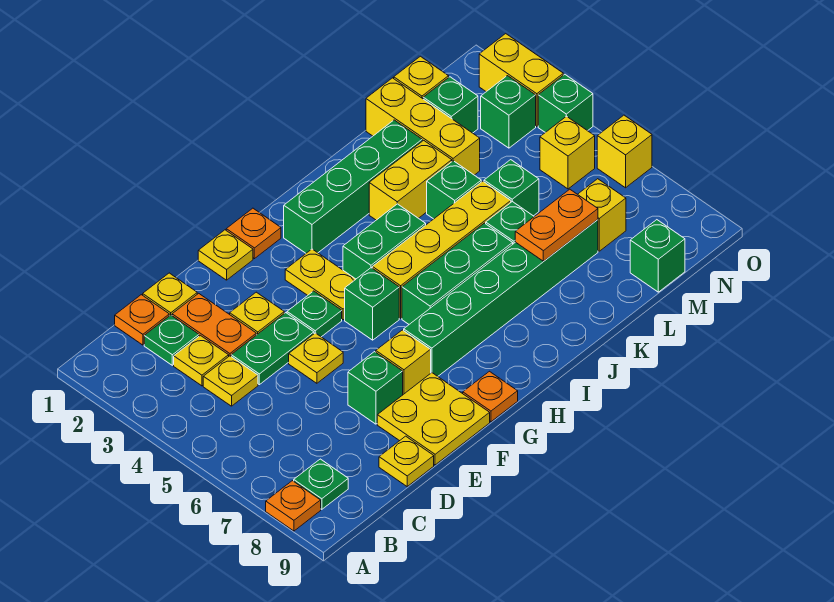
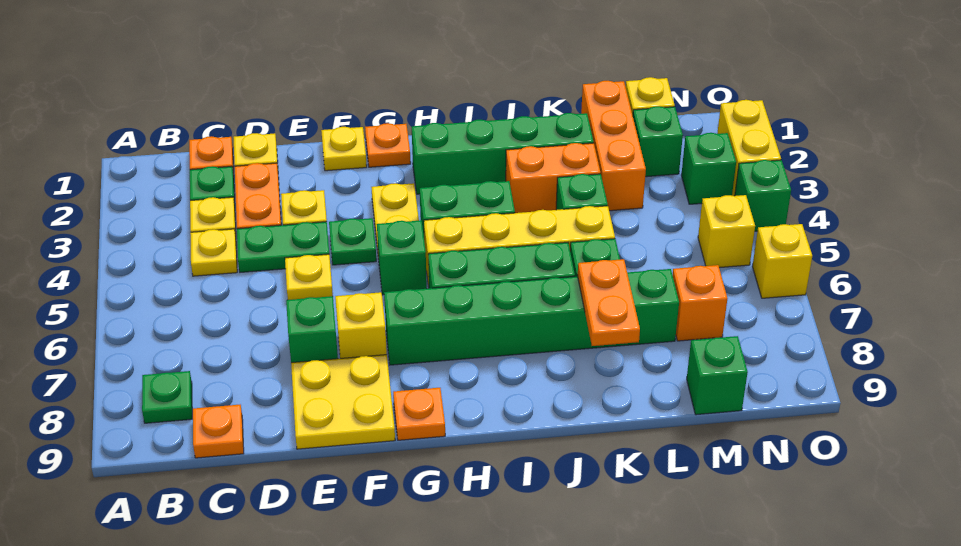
orange 1x1 plate [266,481,321,531] -> orange 1x1 plate moved to [193,405,244,458]
yellow 1x1 plate [379,436,434,486] -> none
yellow 1x2 brick [369,140,452,220] -> orange 1x2 brick [506,143,600,213]
orange 1x2 plate [515,189,598,261] -> orange 1x2 plate turned to [578,259,640,346]
yellow 1x3 brick [366,78,480,175] -> orange 1x3 brick [581,81,646,211]
green 1x1 brick [484,160,539,216] -> none
yellow 1x1 brick [578,179,626,251] -> orange 1x1 brick [673,265,727,341]

